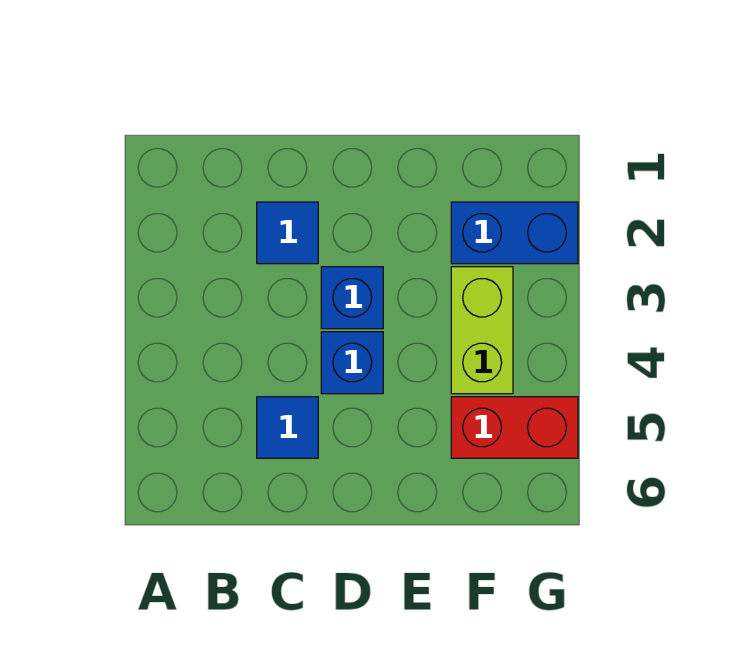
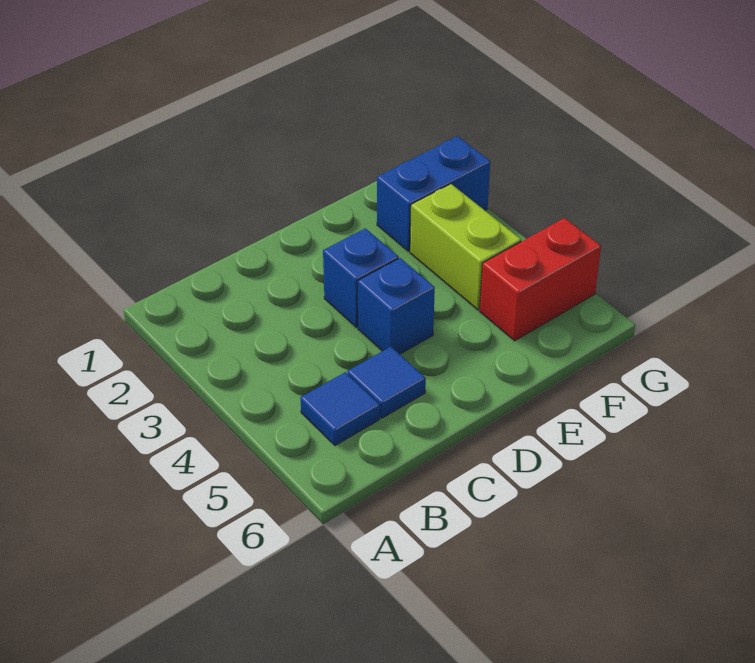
blue 1x1 tile [257,202,318,264] -> blue 1x1 tile moved to [300,372,380,446]

